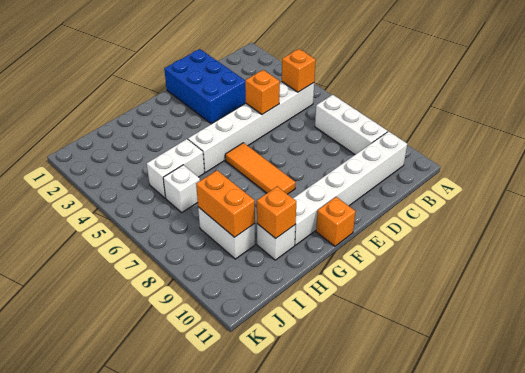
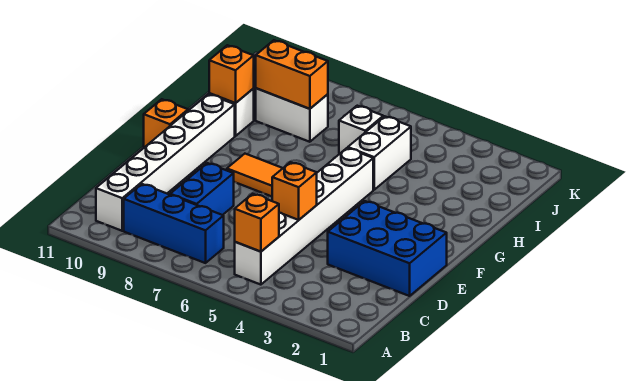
white 1x3 brick [315,95,388,154] -> blue 1x3 brick [124,184,224,263]
none -> blue 1x2 brick [170,163,234,215]

